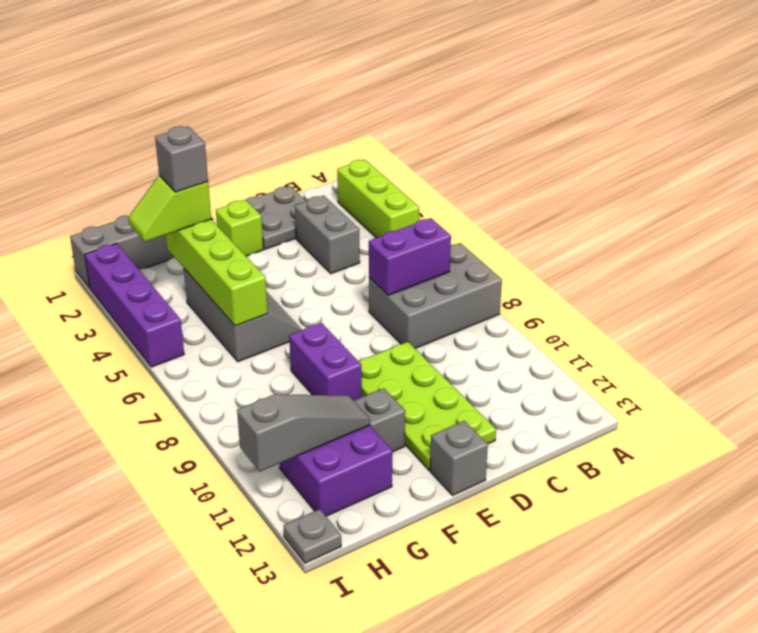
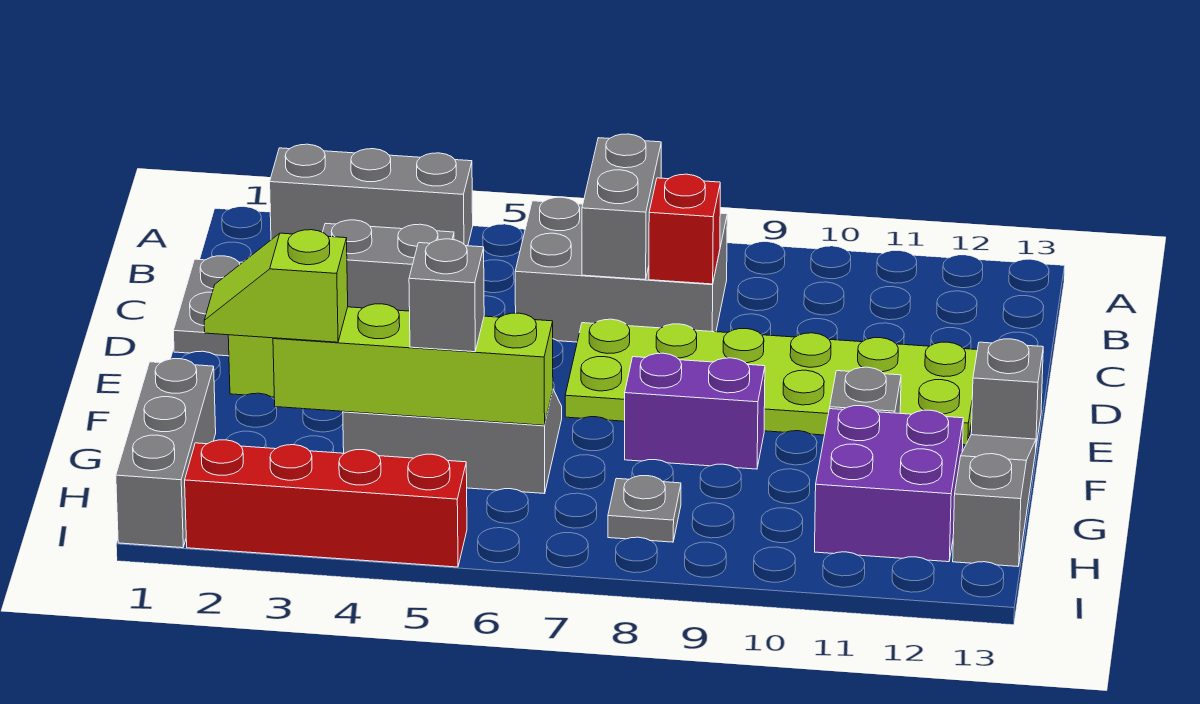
lime 1x3 brick [337,159,419,238] -> grey 1x3 brick [270,144,473,246]
grey 2x3 brick [369,243,502,348] -> grey 2x3 brick turned to [515,197,727,342]
purple 1x2 brick [369,218,451,295] -> grey 1x2 brick [582,134,661,279]
none -> red 1x1 brick [649,174,720,284]
lime 2x4 plate [359,342,496,470] -> lime 2x6 plate [565,319,977,445]
lime 1x2 slope [128,175,211,242] -> lime 1x2 slope turned to [204,230,348,342]
grey 1x1 brick [155,126,208,192] -> grey 1x1 brick moved to [409,239,484,352]
grey 1x3 slope [237,394,370,472] -> grey 1x3 slope moved to [953,435,1036,567]
purple 1x4 brick [85,243,184,367] -> red 1x4 brick [185,440,467,567]
grey 1x1 plate [284,509,341,563] -> grey 1x1 plate moved to [608,476,681,542]

